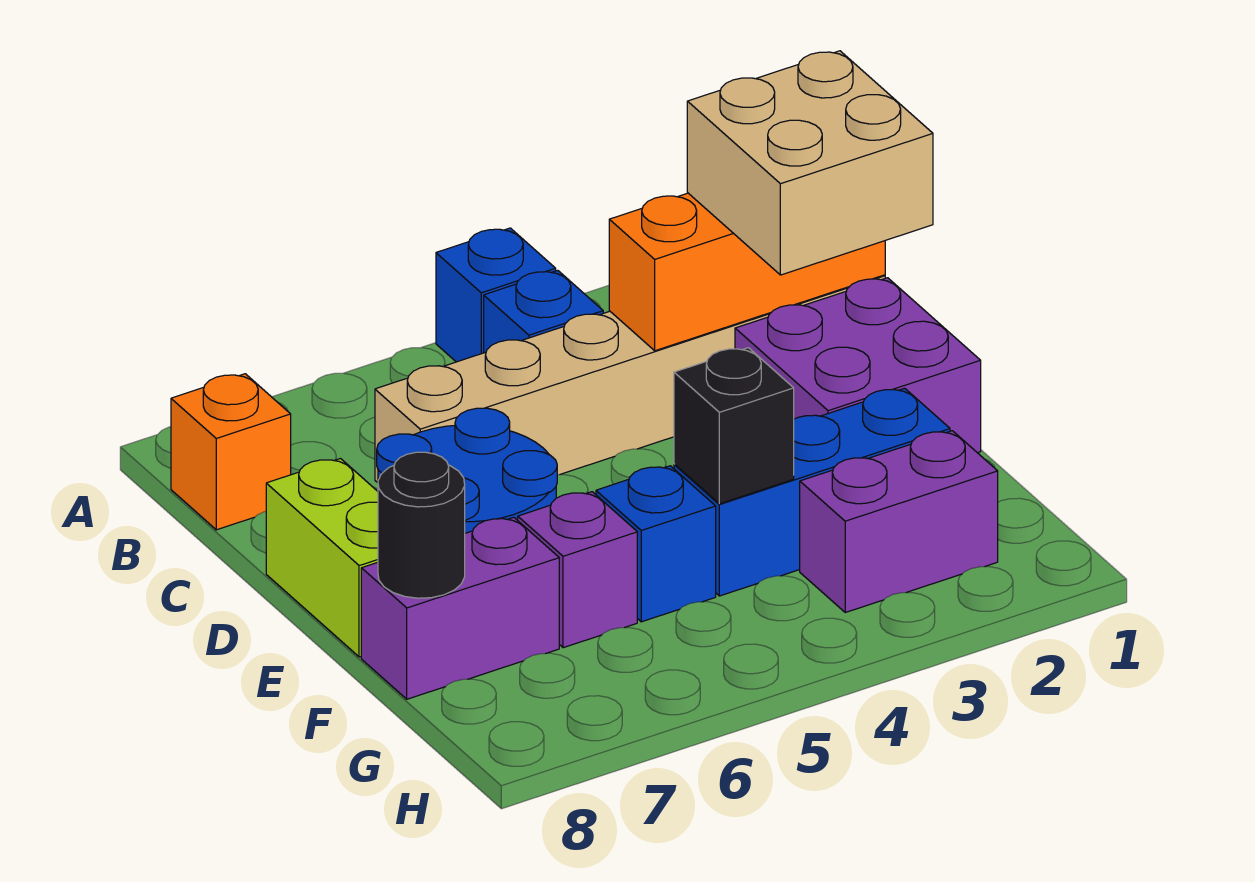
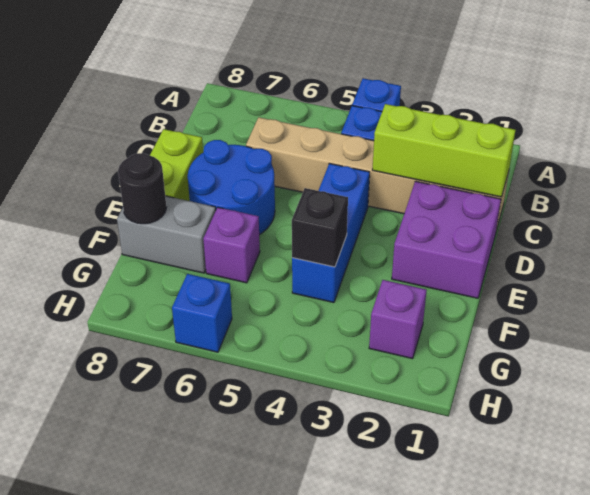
orange 1x1 brick [171,374,291,530] -> none
orange 1x3 brick [609,193,885,351] -> lime 1x3 brick [372,104,515,197]
tan 2x2 brick [687,51,933,275] -> none
blue 1x3 brick [674,388,950,596] -> blue 1x3 brick turned to [292,163,370,303]
blue 1x1 brick [596,466,716,622] -> blue 1x1 brick moved to [172,274,232,352]
purple 1x2 brick [361,518,559,699] -> grey 1x2 brick [117,196,216,273]
purple 1x2 brick [800,431,998,612] -> purple 1x1 brick [369,280,427,359]

